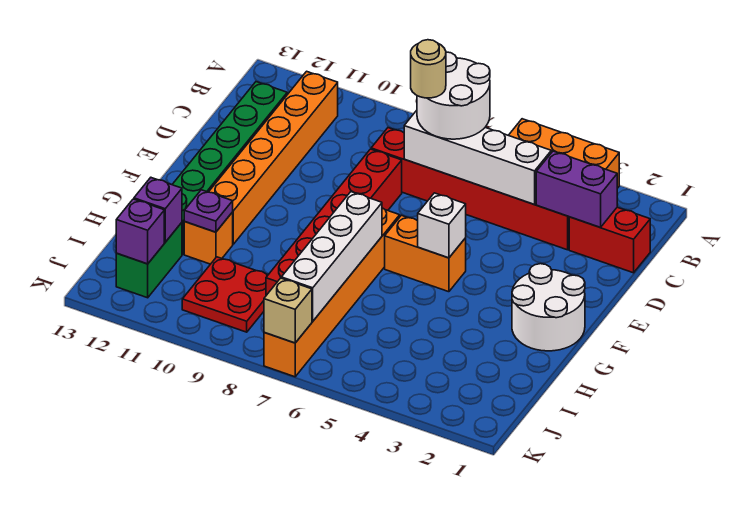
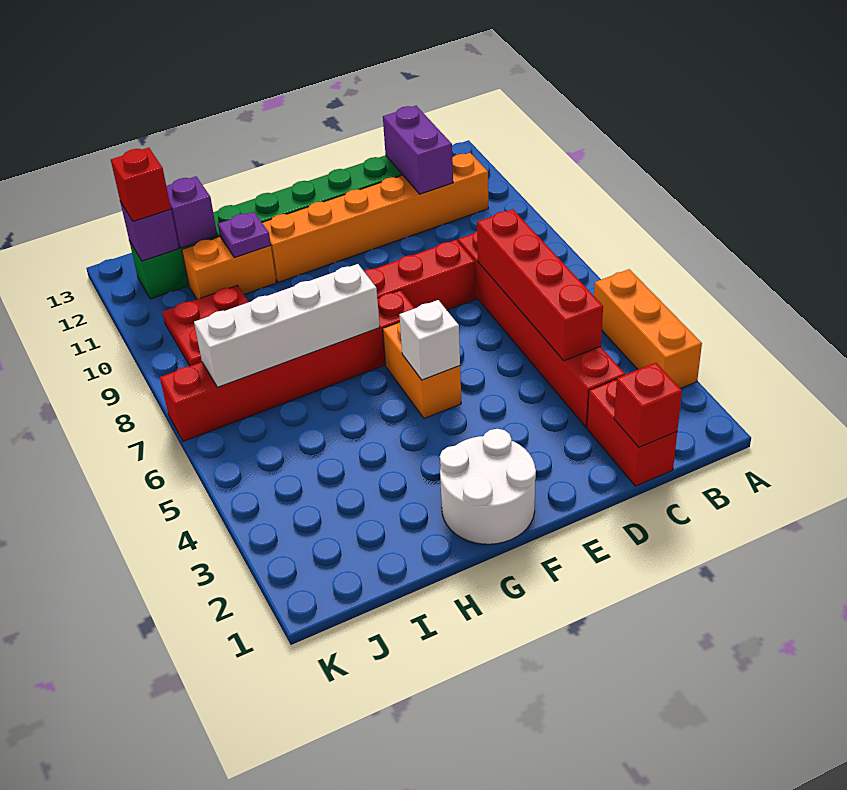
white 2x2 round brick [417,52,490,139] -> none
none -> red 1x1 brick [614,363,682,447]
purple 1x2 brick [536,151,617,227] -> purple 1x2 brick moved to [383,106,453,194]
white 1x4 brick [404,110,551,204] -> red 1x4 brick [477,209,603,361]
tan 1x1 round brick [411,40,446,98] -> none
orange 1x6 brick [264,208,400,377] -> red 1x6 brick [160,290,415,441]
orange 1x1 brick [184,212,233,264] -> orange 1x2 brick [182,237,276,299]
none -> red 1x1 brick [111,148,171,221]
tan 1x1 brick [264,278,312,343] -> none

